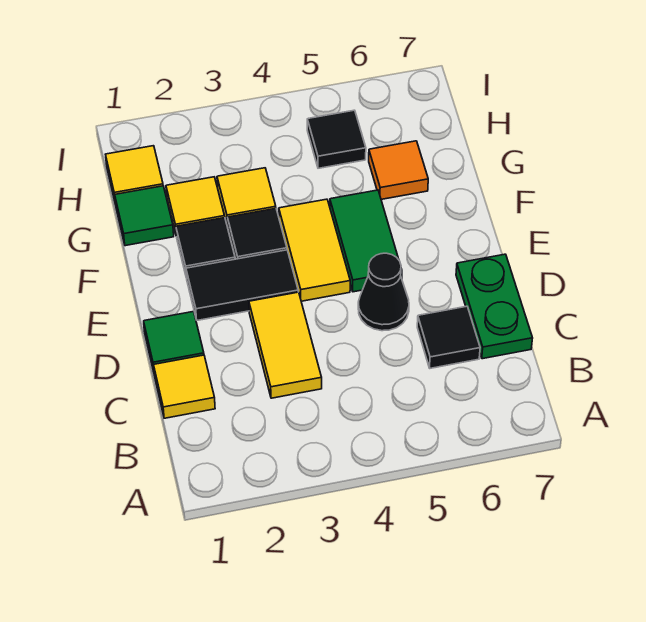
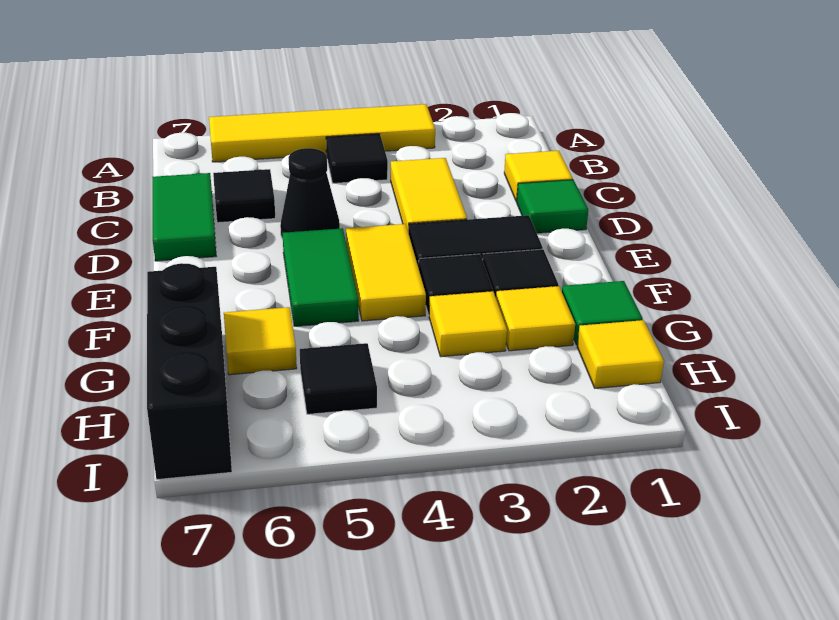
none -> yellow 1x4 tile [209,104,435,162]
none -> black 1x1 tile [326,134,388,183]
green 1x2 plate [456,254,533,359] -> green 1x2 tile [152,173,216,261]
orange 1x1 tile [369,141,428,199] -> yellow 1x1 tile [224,307,297,375]
none -> black 1x3 brick [147,263,232,480]

